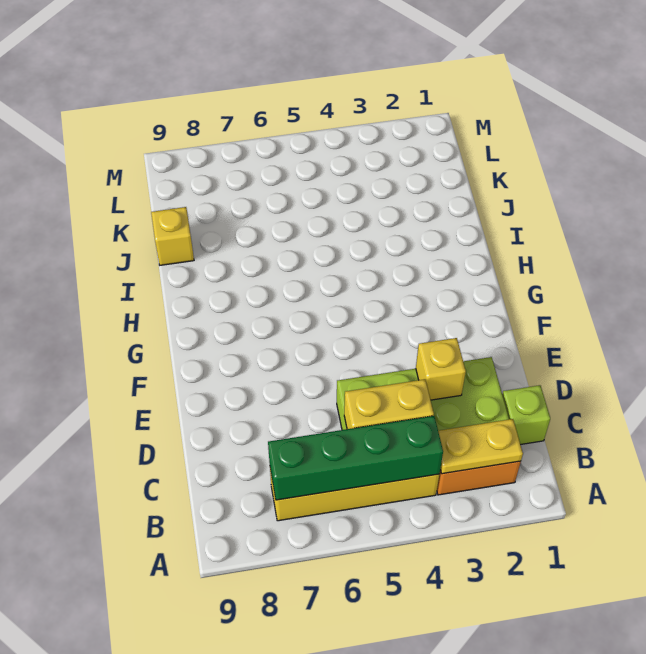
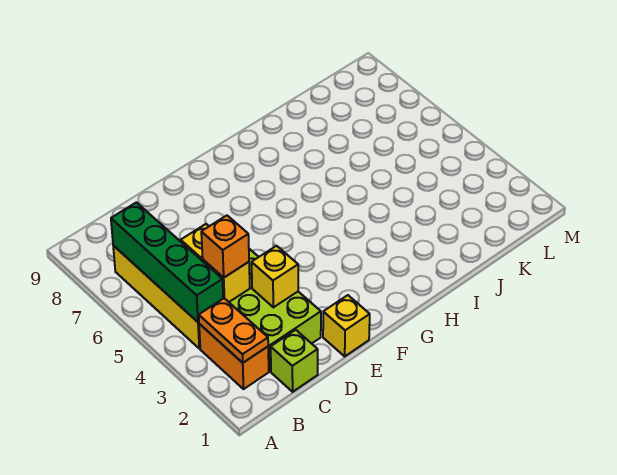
yellow 1x2 plate [438,419,523,474] -> orange 1x2 plate [199,298,268,363]
none -> orange 1x1 brick [201,215,249,278]
yellow 1x1 brick [151,207,194,265] -> yellow 1x1 brick moved to [323,295,370,356]

